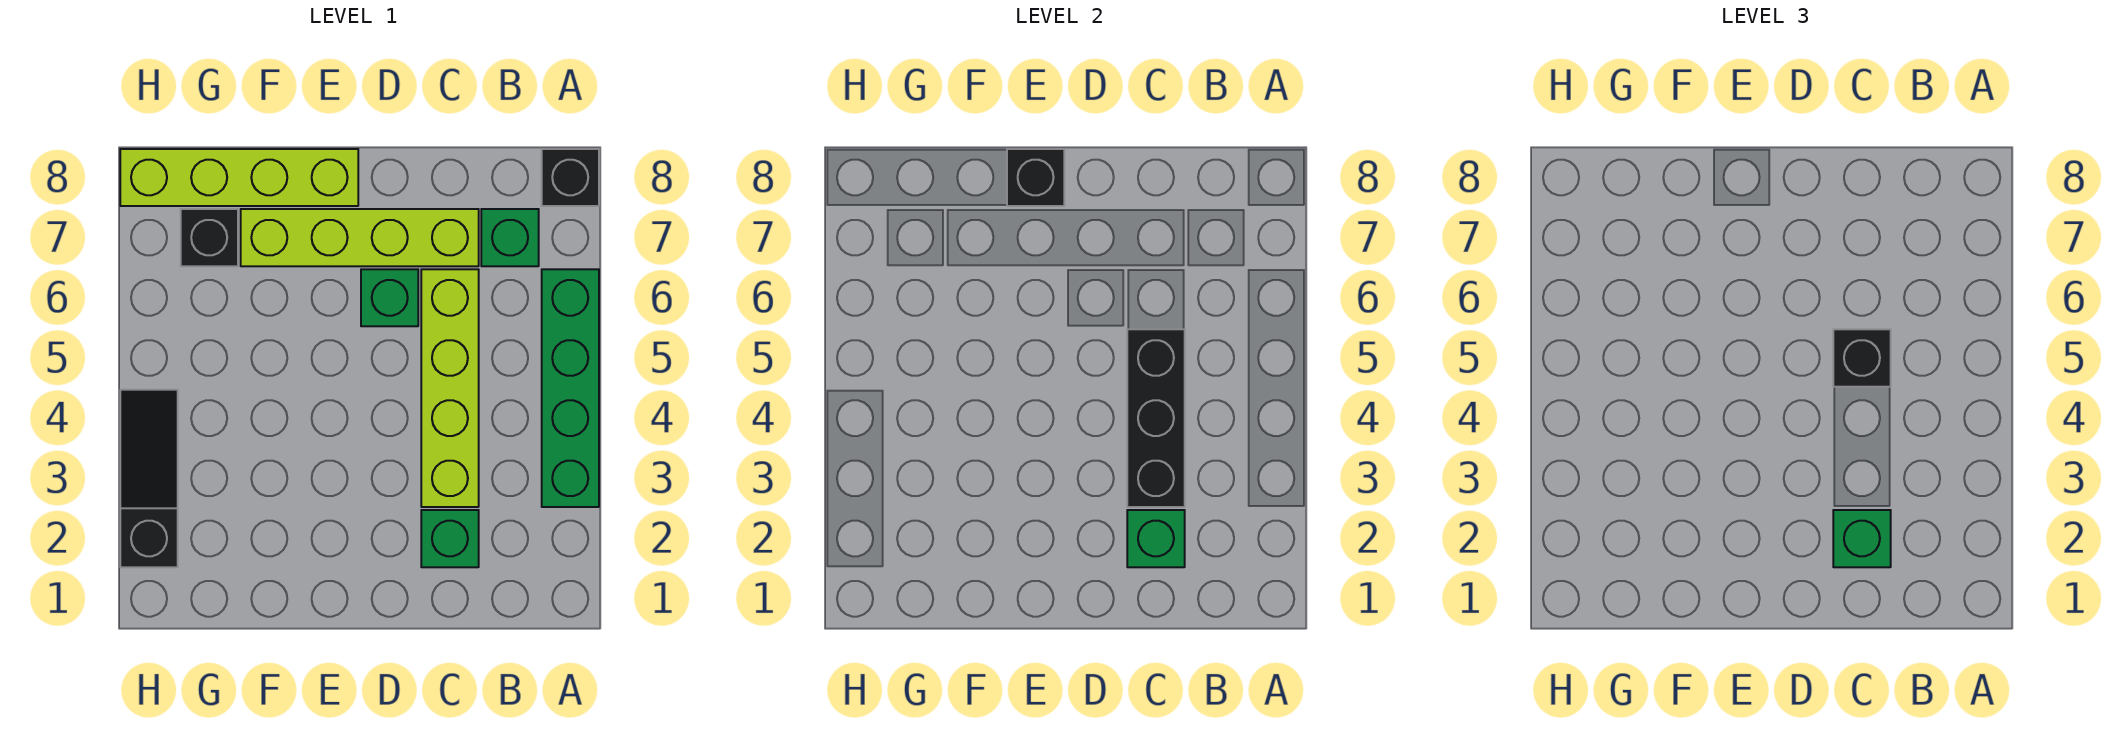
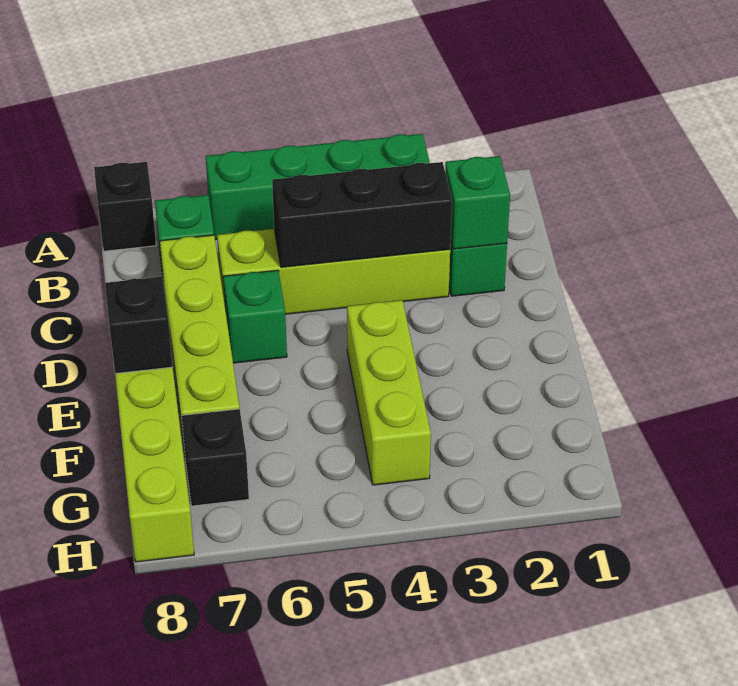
green 1x1 brick [1833,510,1891,567] -> none
black 1x1 brick [1833,329,1891,387] -> none
none -> lime 1x3 brick [347,300,431,485]
black 1x3 slope [120,390,178,567] -> none

